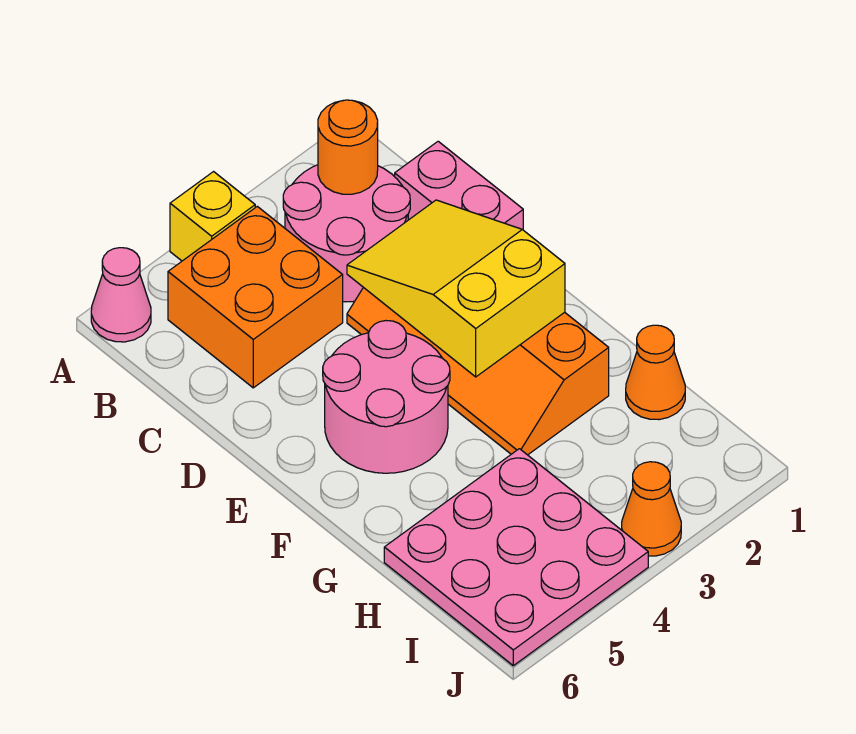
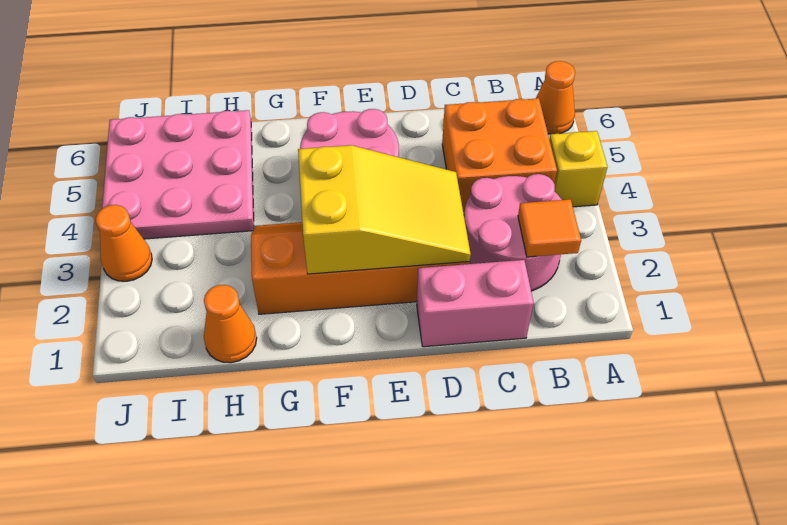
pink 1x1 cone [91,248,151,342] -> orange 1x1 cone [536,61,575,134]
orange 1x1 round brick [318,100,378,194] -> orange 1x1 tile [518,199,581,257]

